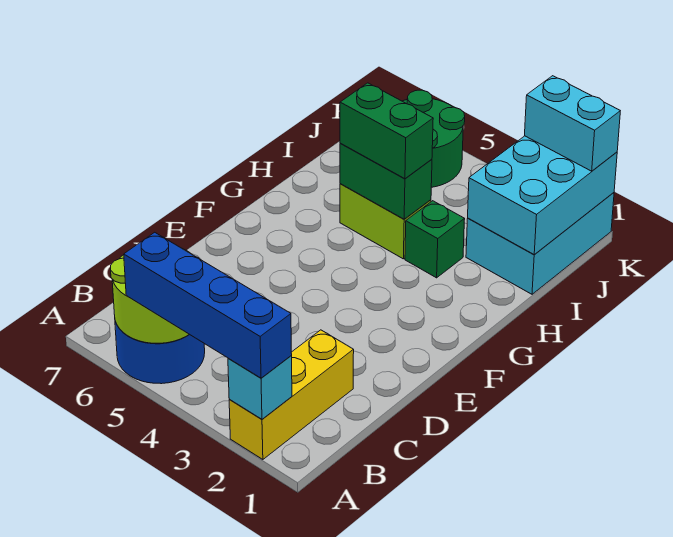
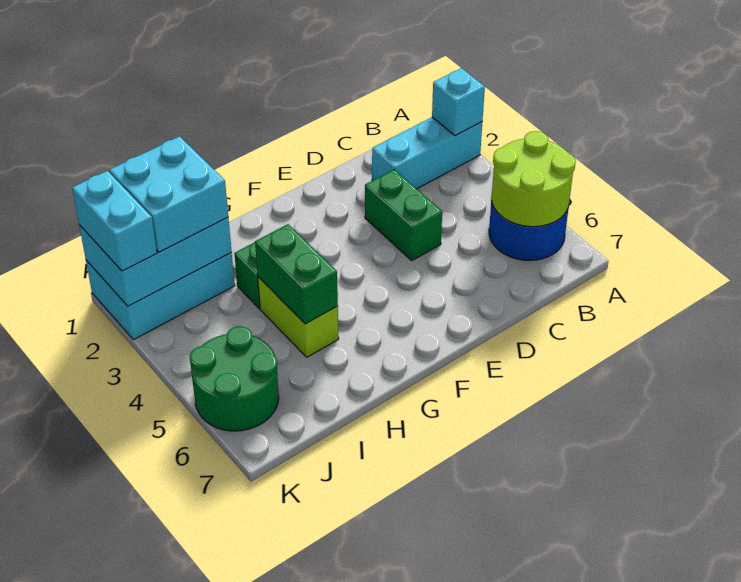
yellow 1x3 brick [229,330,354,459] -> cyan 1x3 brick [372,117,482,189]
blue 1x4 brick [124,232,292,378] -> none
green 1x2 brick [340,83,433,179] -> green 1x2 brick moved to [365,169,442,260]
none -> cyan 2x2 brick [109,136,228,252]

